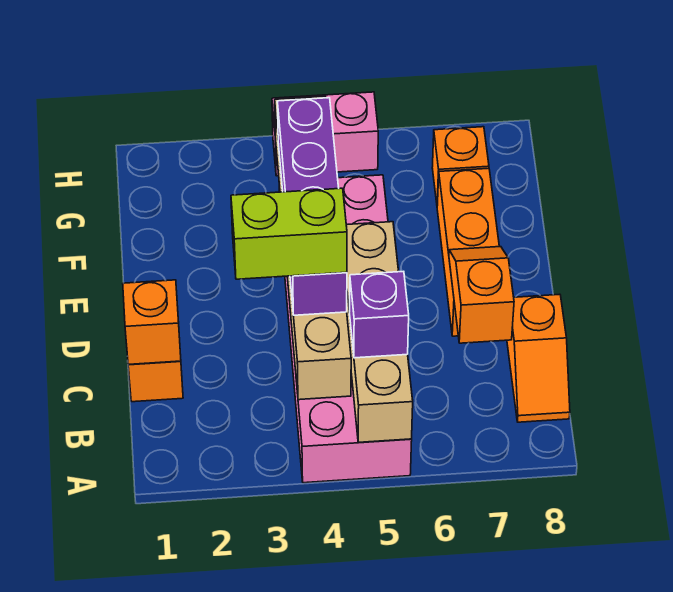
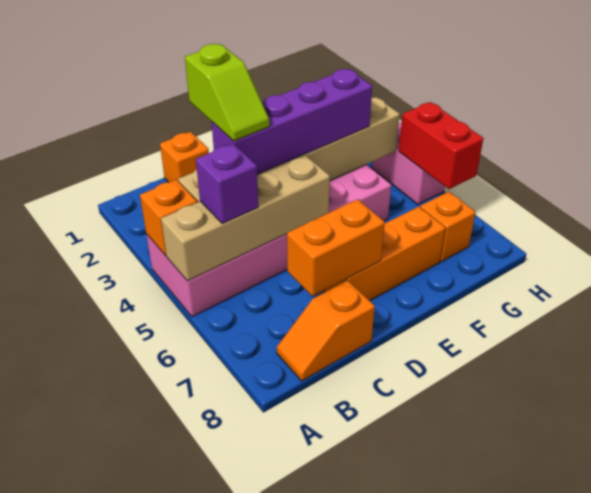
orange 1x1 brick [123,280,181,365] -> orange 1x1 brick moved to [140,180,197,256]
lime 1x2 brick [231,188,347,279] -> lime 1x2 slope [185,44,269,141]
orange 1x2 slope [449,247,514,343] -> orange 1x2 brick [287,199,385,296]
none -> red 1x2 brick [399,102,483,189]

